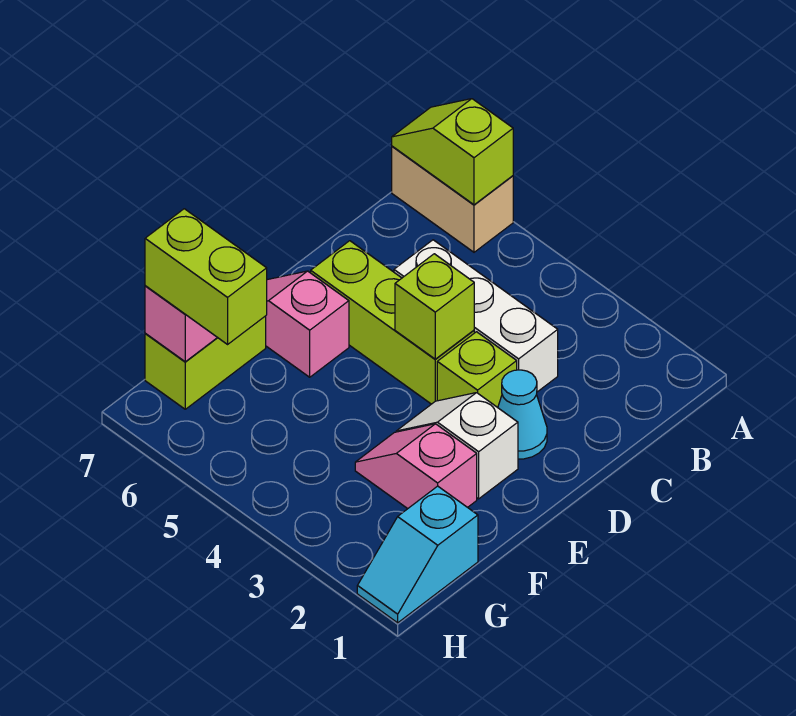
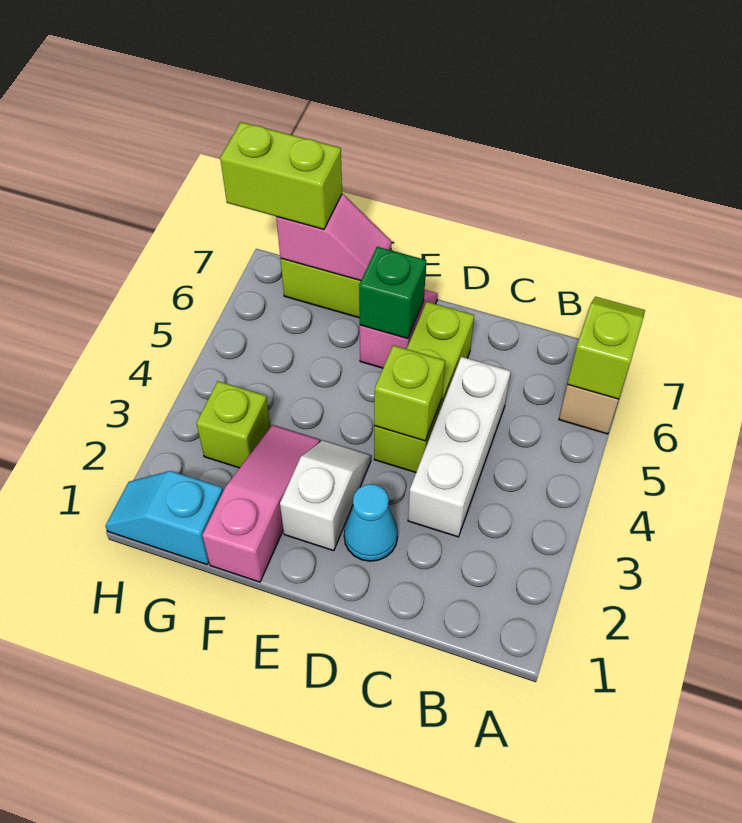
lime 1x1 brick [437,332,517,408] -> lime 1x1 brick moved to [196,381,270,468]
none -> green 1x1 brick [359,247,426,339]
pink 1x2 slope [355,424,477,509] -> pink 1x3 slope [202,425,320,582]
lime 1x2 brick [145,209,267,344] -> lime 1x2 brick turned to [220,122,342,229]

